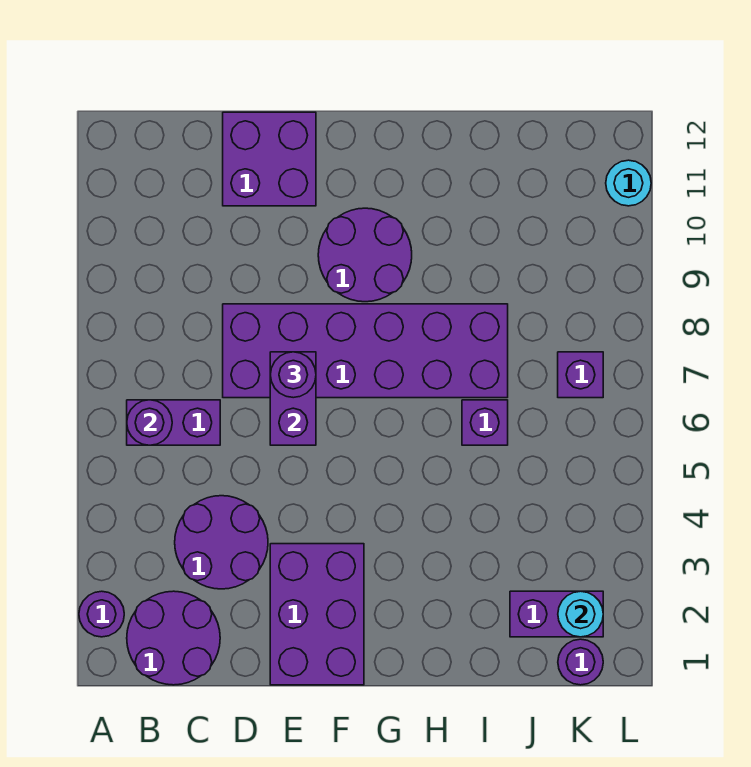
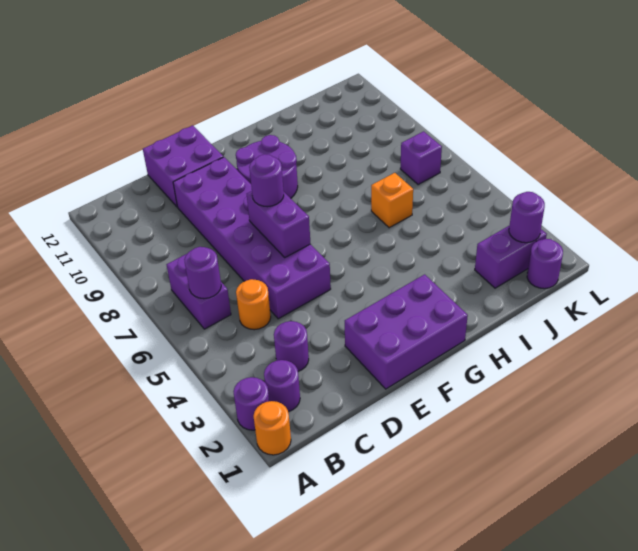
none -> orange 1x1 round brick [254,401,291,455]
purple 2x2 round brick [127,591,220,685] -> purple 1x1 round brick [264,360,300,412]
purple 1x2 brick [127,400,220,445] -> purple 1x2 brick turned to [167,254,231,329]
purple 2x2 round brick [175,496,268,589] -> purple 1x1 round brick [274,321,309,371]
none -> orange 1x1 round brick [236,279,271,330]
purple 2x6 brick [223,304,508,398] -> purple 2x6 brick turned to [173,157,331,319]
purple 2x3 brick [270,544,364,685] -> purple 2x3 brick turned to [345,274,468,389]
purple 1x1 brick [462,400,508,445] -> orange 1x1 brick [371,173,413,228]
cyan 1x1 round brick [558,591,603,637] -> purple 1x1 round brick [509,192,545,243]
cyan 1x1 round brick [606,160,651,206] -> none

